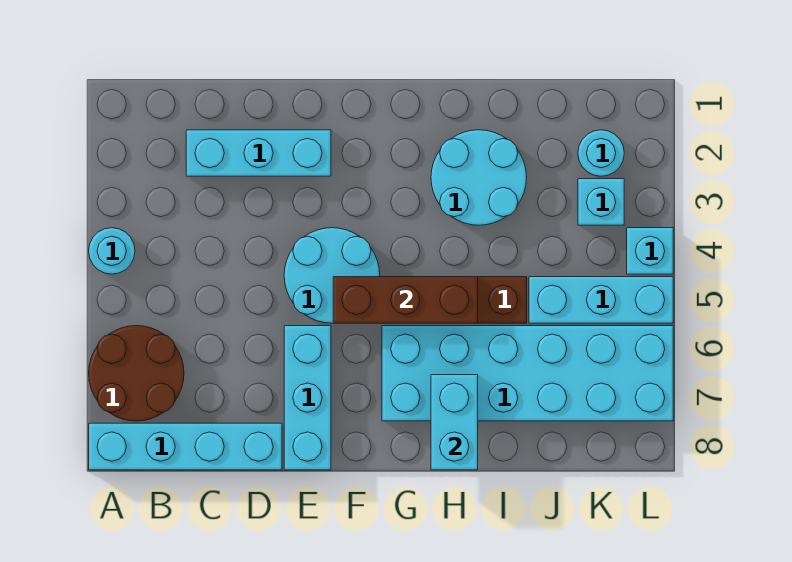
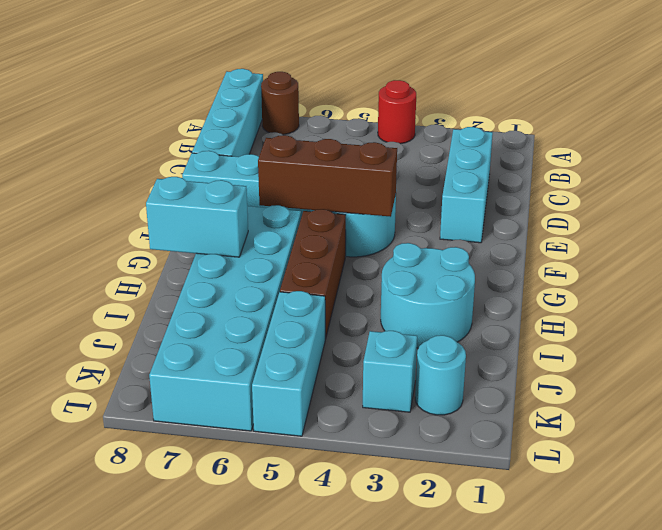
cyan 1x1 round brick [89,228,135,274] -> red 1x1 round brick [378,80,416,144]
brown 2x2 round brick [89,326,184,421] -> brown 1x1 round brick [261,72,299,135]
brown 1x3 brick [333,277,478,323] -> brown 1x3 brick turned to [258,135,397,217]
cyan 1x1 brick [627,228,673,274] -> none

